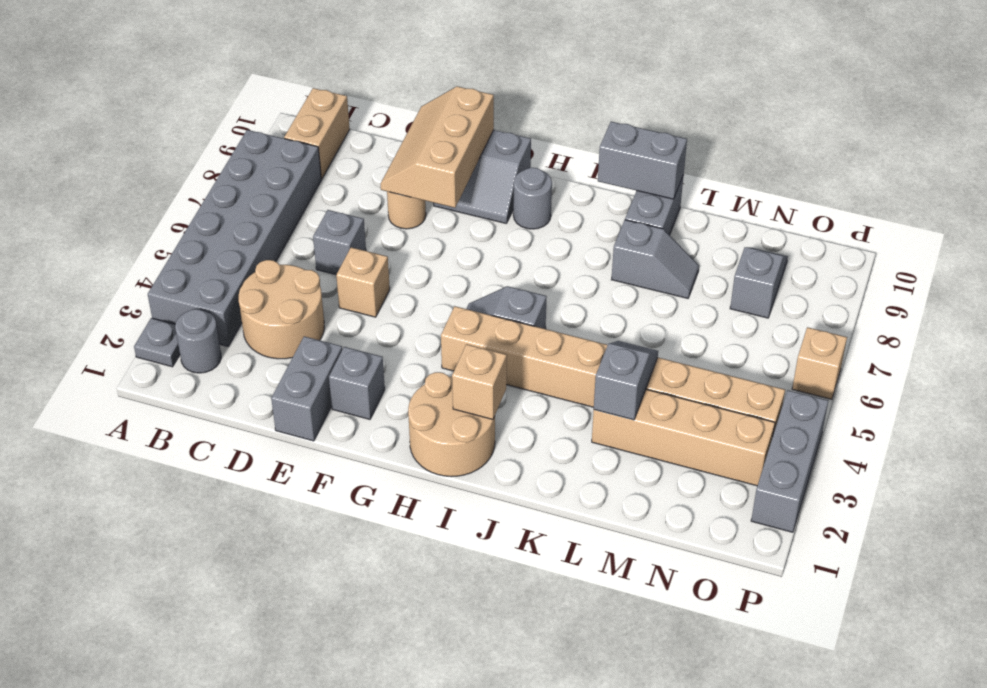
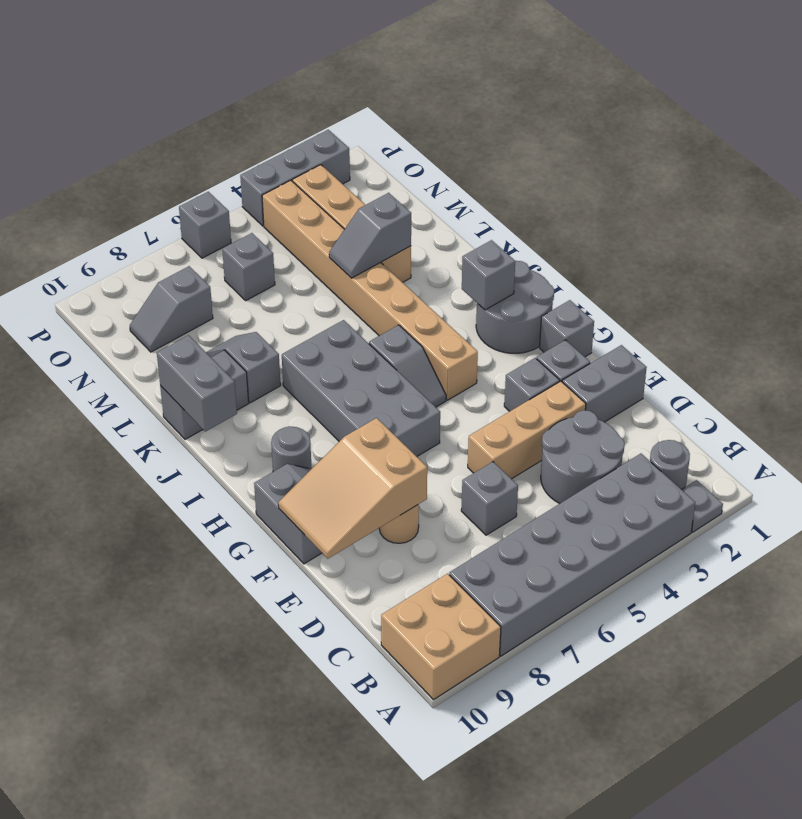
tan 1x2 brick [284,88,350,179] -> tan 2x2 brick [381,574,501,700]
tan 2x2 round brick [239,260,324,359] -> grey 2x2 round brick [541,410,625,504]
tan 1x1 brick [336,247,390,317] -> tan 1x3 brick [468,381,586,479]
tan 2x3 slope [381,86,494,208] -> tan 2x3 slope turned to [278,418,427,559]
none -> grey 1x1 brick [504,358,560,411]
none -> grey 1x1 brick [540,300,594,357]
none -> grey 2x4 brick [282,320,440,457]
tan 2x2 round brick [408,372,495,477] -> grey 2x2 round brick [476,261,554,353]
tan 1x1 brick [452,344,507,419] -> grey 1x1 brick [462,240,515,310]
none -> grey 1x1 brick [222,233,275,300]
tan 1x1 brick [792,327,847,399] -> grey 1x1 brick [179,192,231,258]

